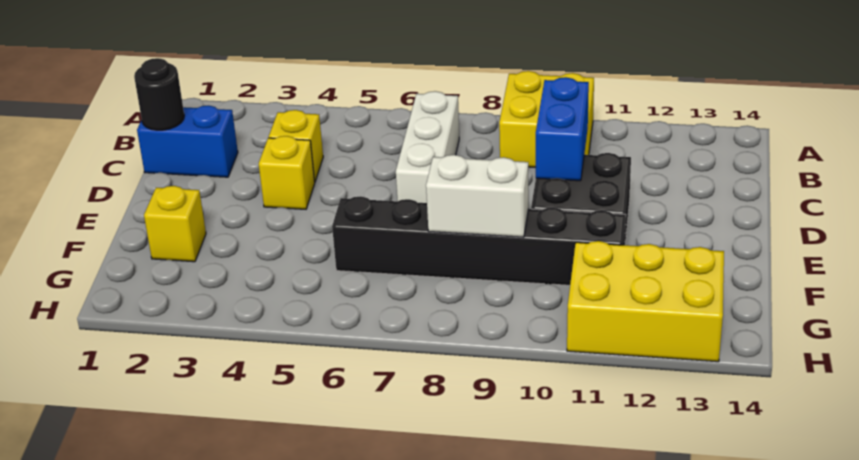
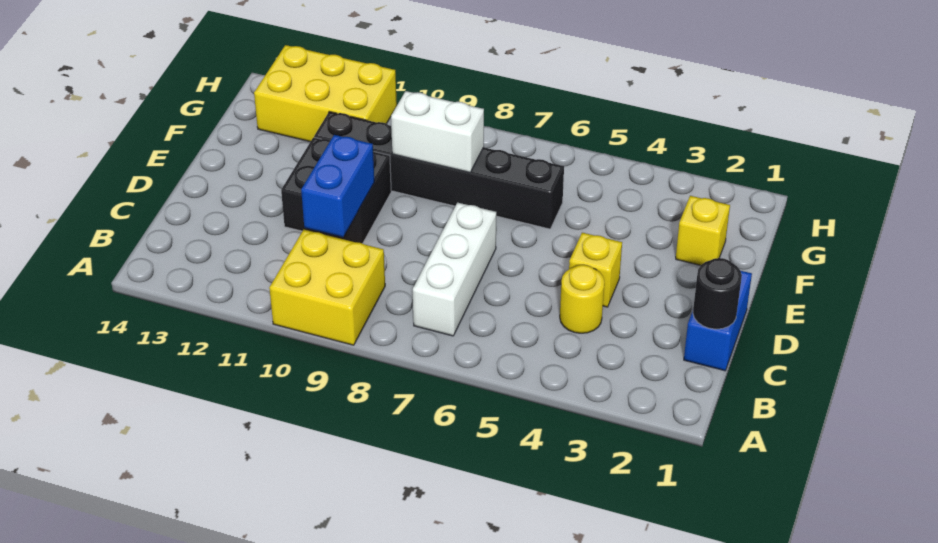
blue 1x2 brick [137,106,238,177] -> blue 1x2 brick turned to [684,271,752,371]
yellow 1x1 brick [269,110,323,181] -> yellow 1x1 round brick [560,265,604,333]

